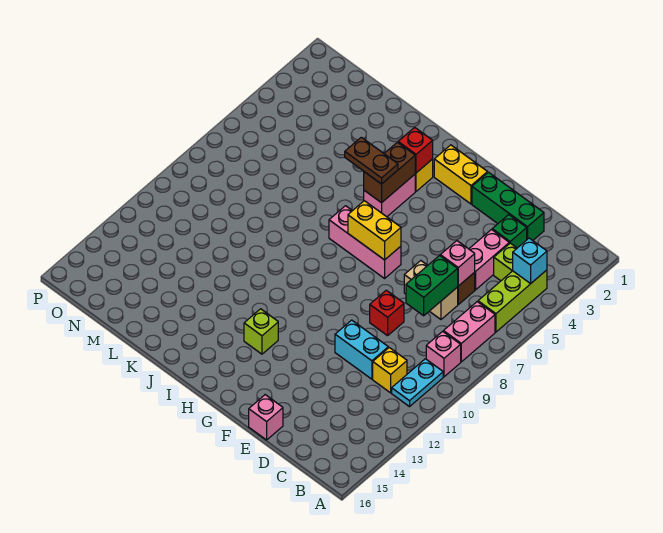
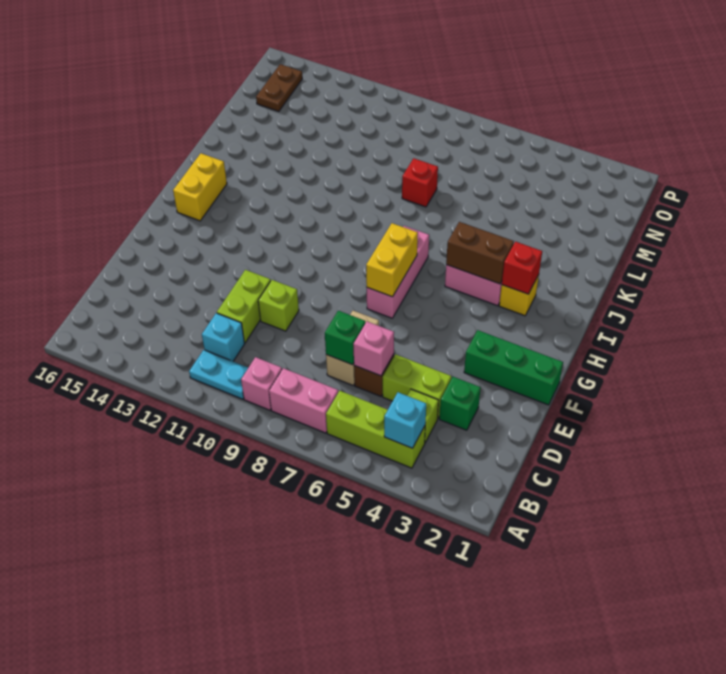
yellow 1x1 brick [373,348,407,393] -> cyan 1x1 brick [202,313,245,361]
green 1x3 brick [472,172,544,240] -> green 1x3 brick turned to [464,330,563,405]
pink 1x2 brick [469,230,509,290] -> lime 1x2 brick [383,355,451,419]
green 1x2 brick [406,256,458,316] -> green 1x1 brick [325,311,365,365]
cyan 1x2 brick [335,320,388,379] -> lime 1x2 brick [217,270,271,343]
red 1x1 brick [370,290,404,336] -> red 1x1 brick moved to [402,158,438,207]
pink 1x1 brick [249,395,283,440] -> none
yellow 1x2 brick [434,145,488,204] -> yellow 1x2 brick moved to [173,153,227,221]
lime 1x1 brick [244,309,278,354] -> lime 1x1 brick moved to [258,280,299,331]
brown 1x2 plate [345,137,398,184] -> brown 1x2 plate moved to [256,64,302,111]

